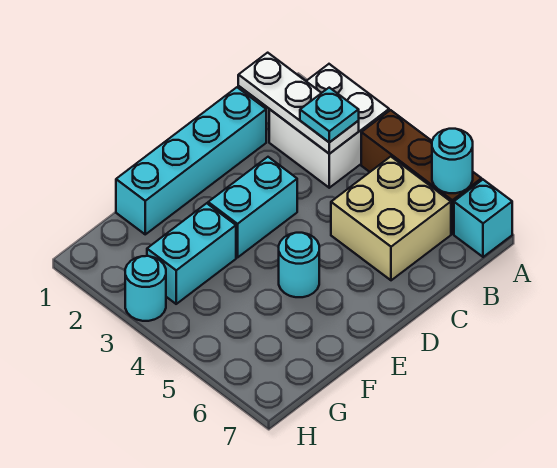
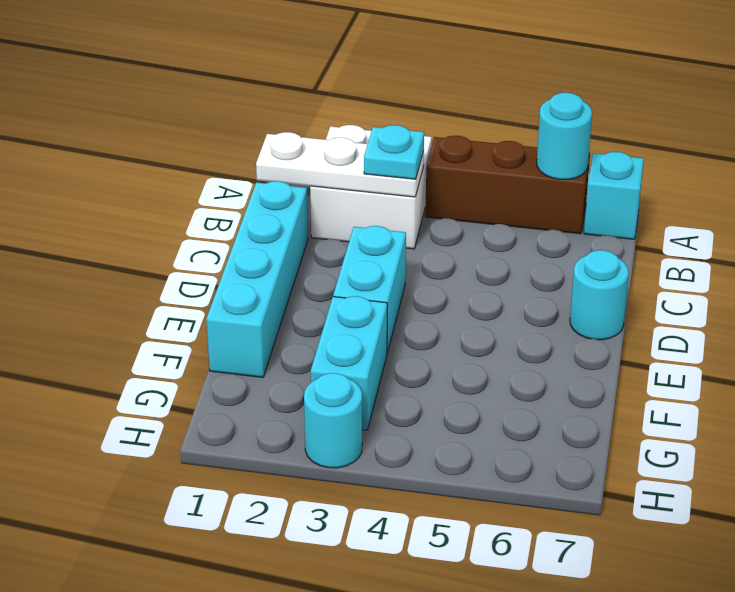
tan 2x2 brick [331,157,451,280] -> none
cyan 1x1 round brick [279,233,319,297] -> cyan 1x1 round brick moved to [570,250,629,340]

